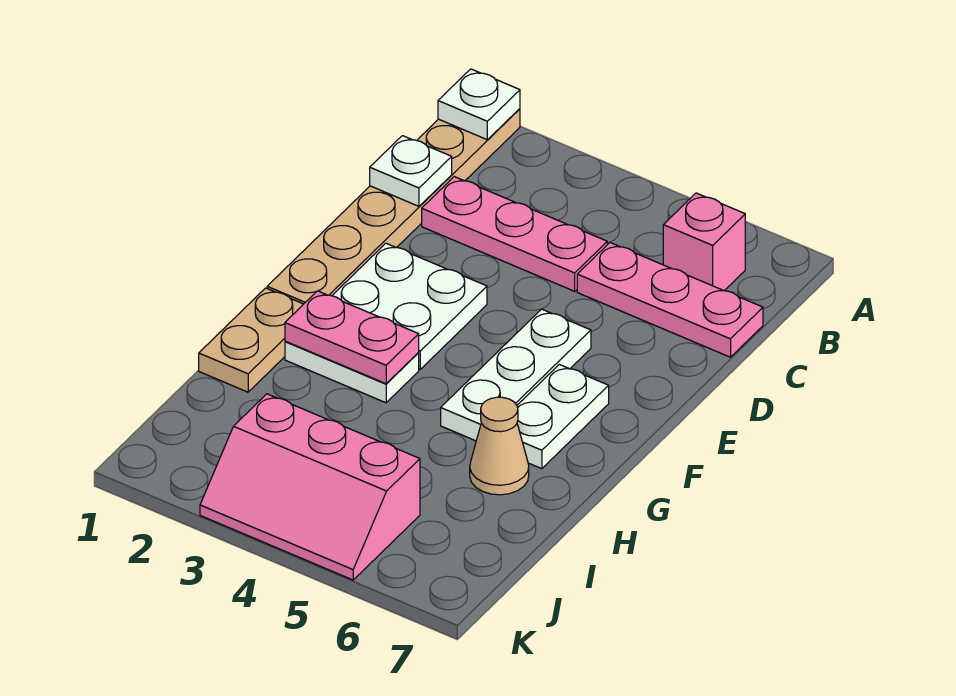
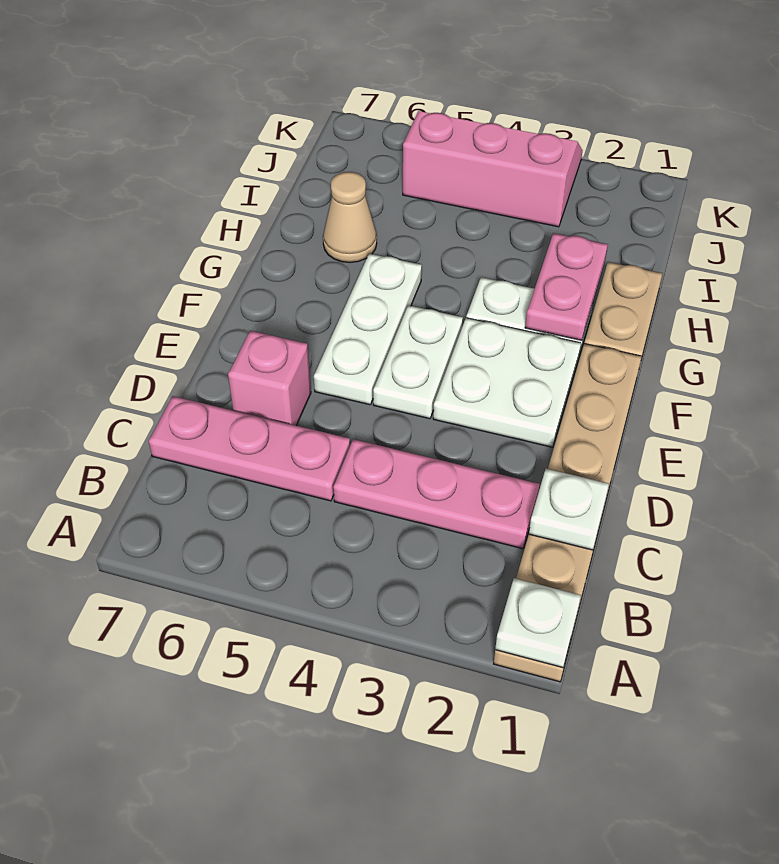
pink 1x1 brick [663,193,745,291] -> pink 1x1 brick moved to [228,331,311,425]
white 1x2 plate [517,364,609,469] -> white 1x2 plate moved to [373,305,463,419]
pink 1x2 plate [285,291,419,384] -> pink 1x2 plate turned to [525,233,608,340]

